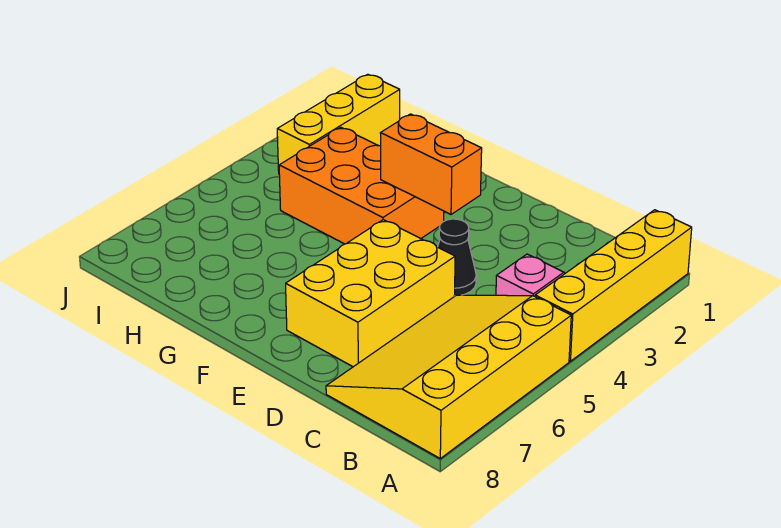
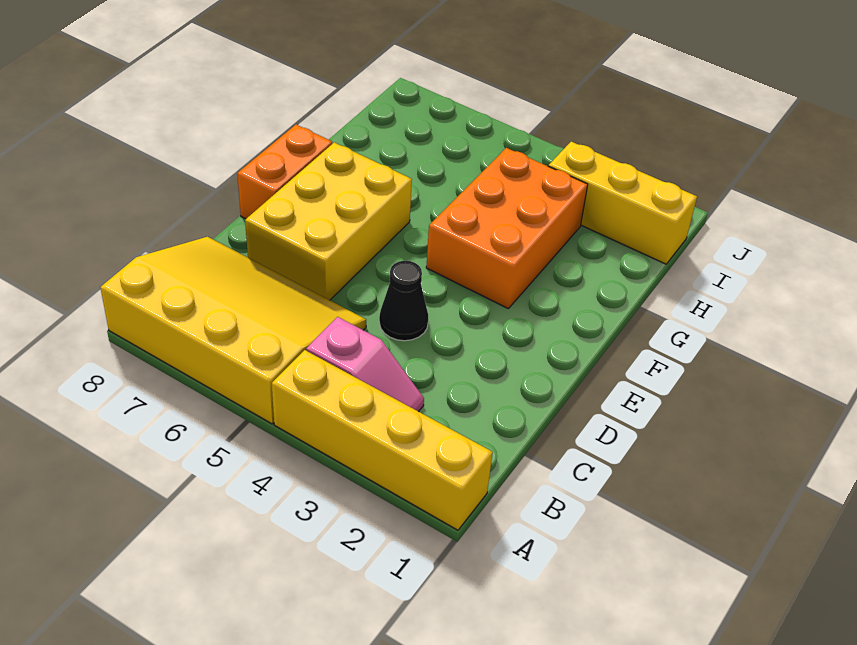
yellow 2x3 brick [286,220,455,367] -> yellow 2x3 brick turned to [245,142,412,300]
orange 1x2 brick [380,114,482,214] -> orange 1x2 brick moved to [237,125,332,219]

